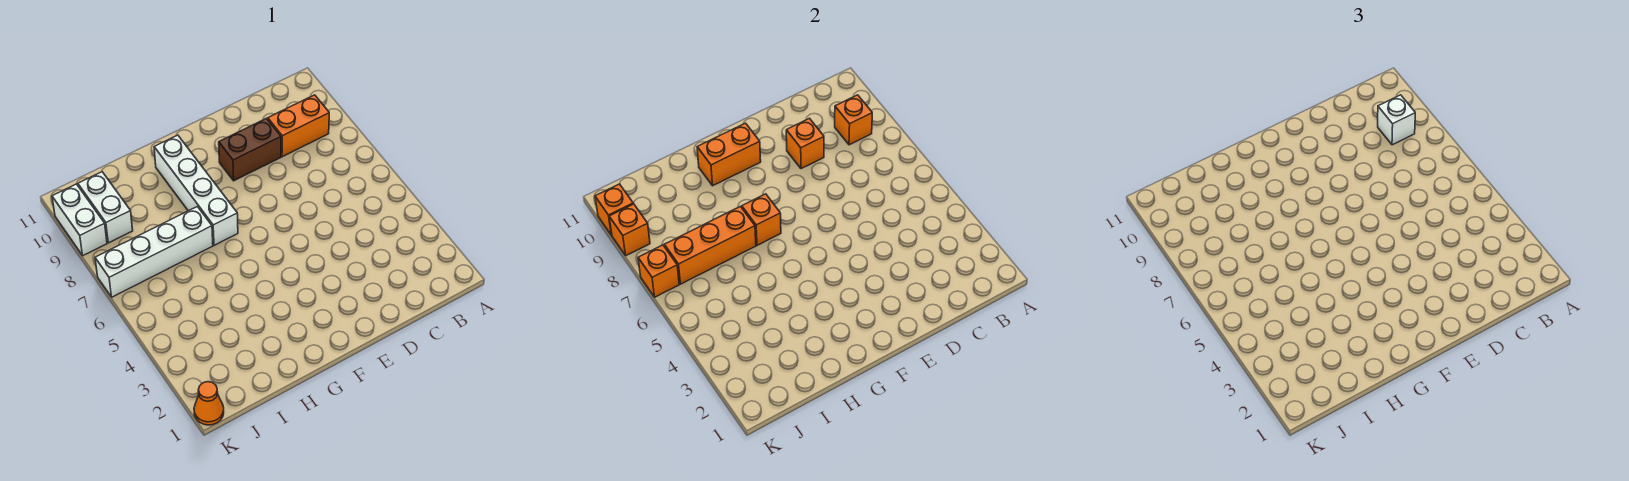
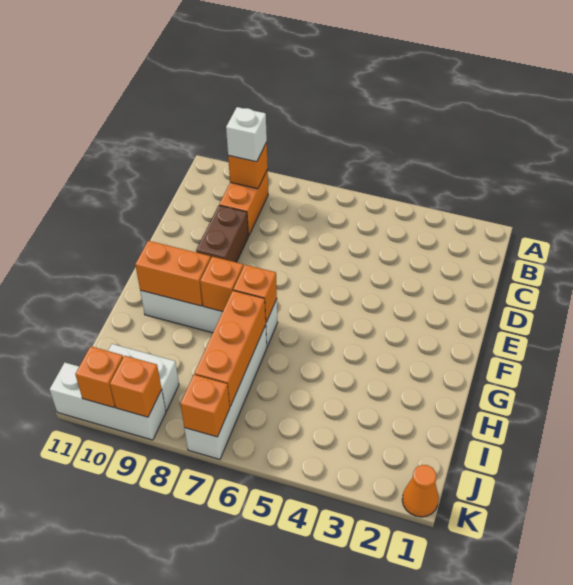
orange 1x1 brick [786,118,824,169] -> orange 1x1 brick moved to [200,257,243,312]
orange 1x2 brick [697,123,761,186] -> orange 1x2 brick turned to [135,241,211,306]
white 1x2 brick [52,184,107,255] -> white 1x3 brick [50,363,166,440]

